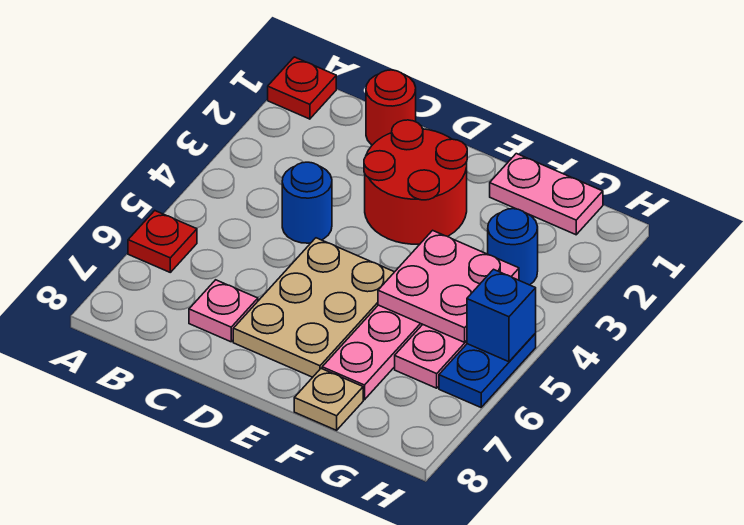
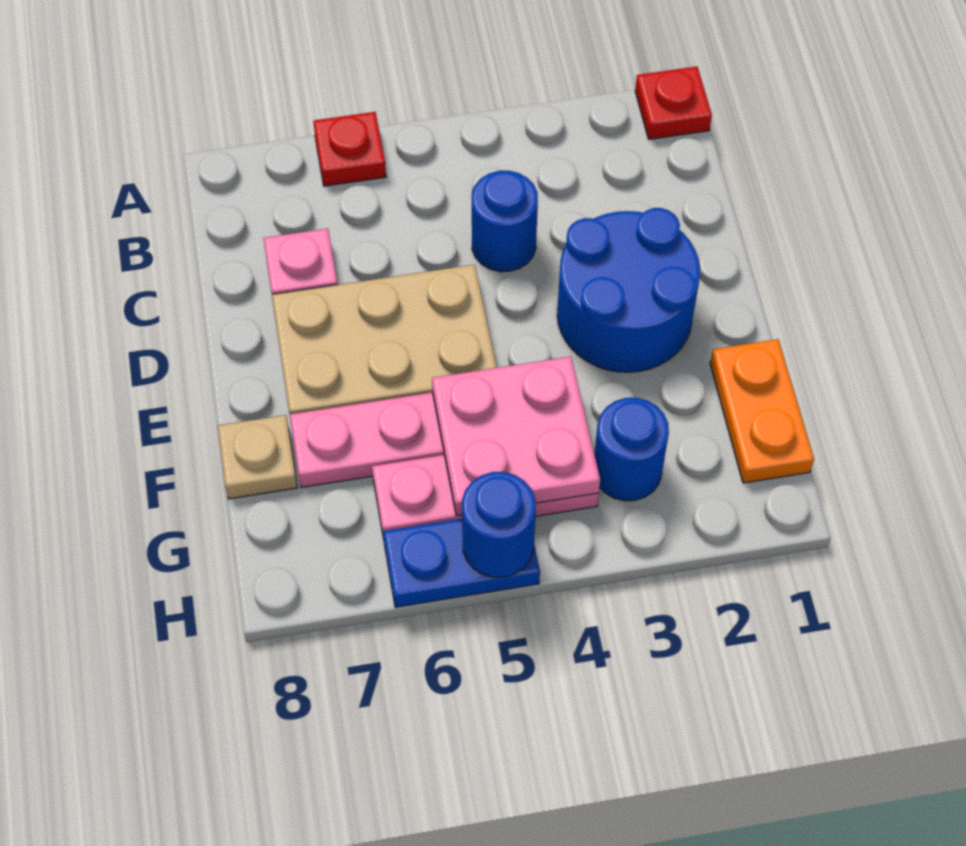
red 1x1 round brick [366,70,416,145] -> none
red 2x2 round brick [364,120,467,244] -> blue 2x2 round brick [557,208,700,372]
pink 1x2 plate [490,154,603,235] -> orange 1x2 plate [710,339,814,483]
blue 1x1 brick [467,269,536,362] -> blue 1x1 round brick [462,472,536,577]

